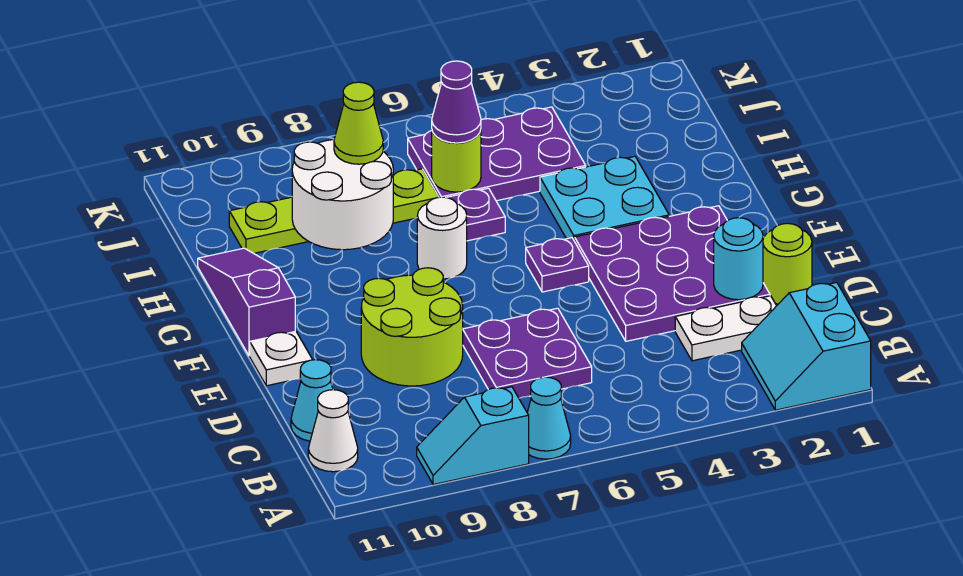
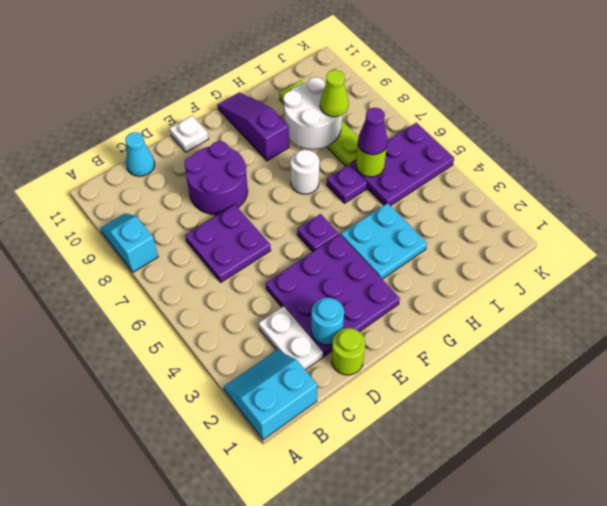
cyan 1x1 cone [527,377,571,459] -> none
white 1x1 cone [308,390,358,472] -> none
lime 2x2 round brick [361,268,463,386] -> purple 2x2 round brick [185,141,248,215]
purple 1x3 slope [198,248,295,356] -> purple 1x3 slope turned to [217,92,289,161]
purple 2x3 plate [408,107,586,201] -> purple 2x3 plate turned to [350,123,454,206]

